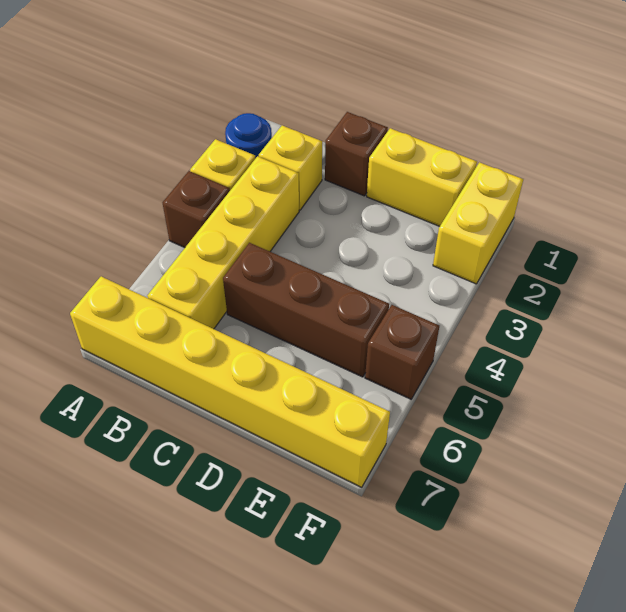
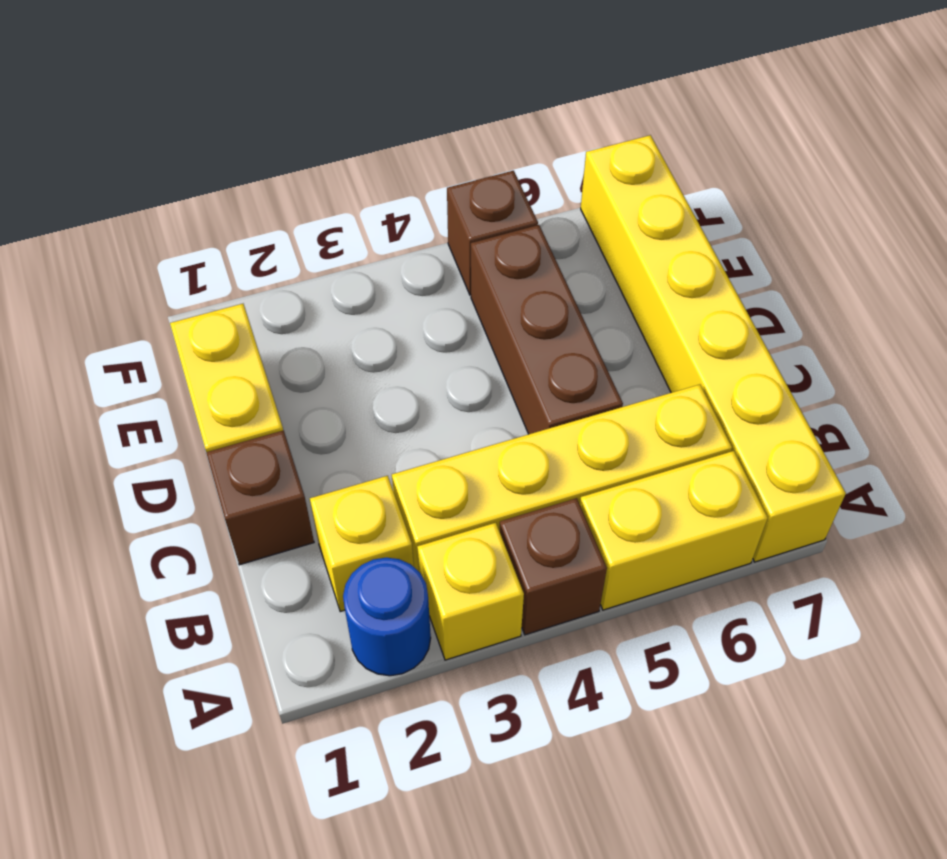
yellow 1x2 brick [433,162,523,284] -> yellow 1x2 brick moved to [580,451,768,610]

